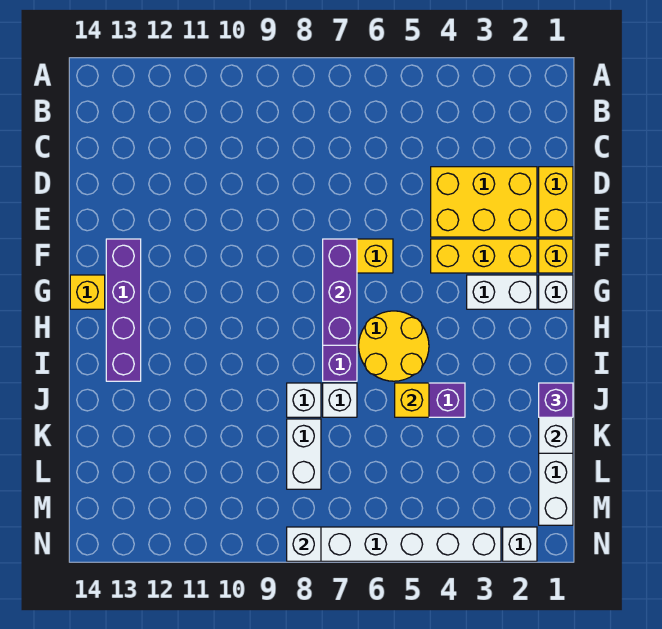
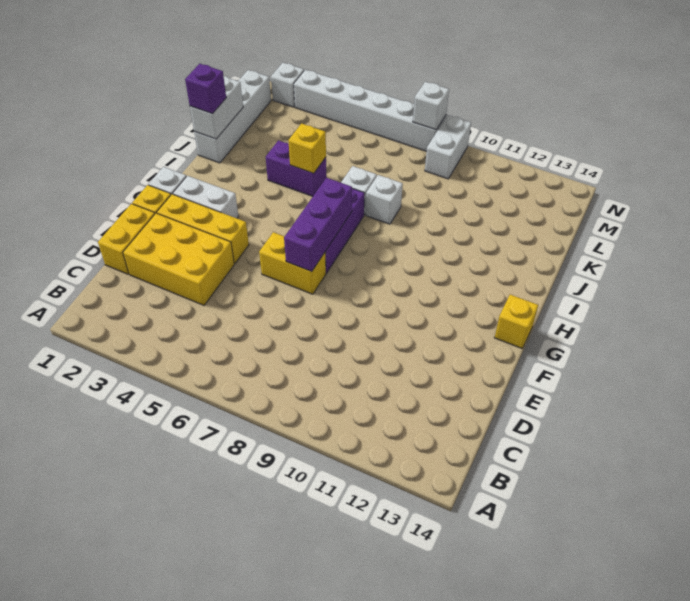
purple 1x4 brick [106,239,141,381] -> none
yellow 2x2 round brick [359,311,429,381] -> none
white 1x2 brick [287,419,321,489] -> white 1x2 brick moved to [425,115,471,179]

